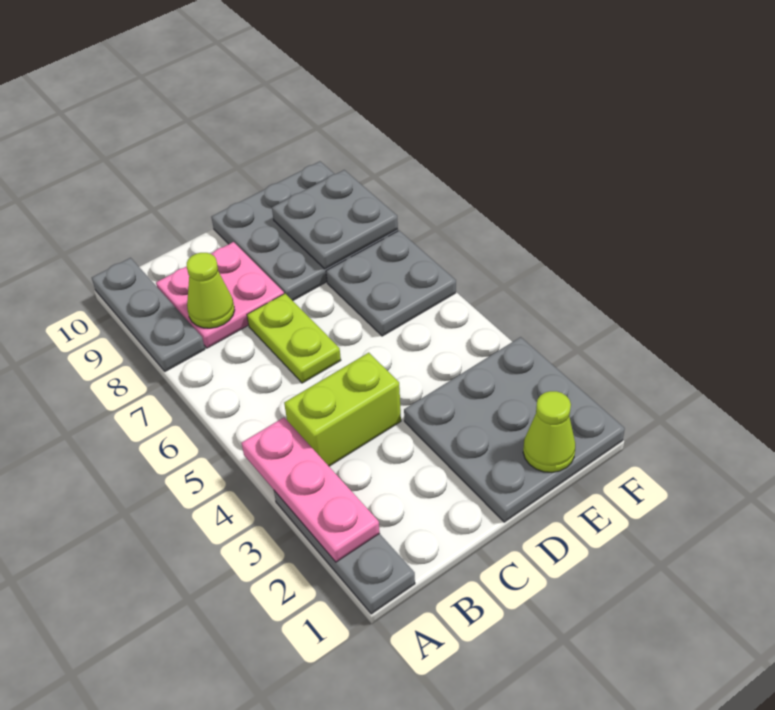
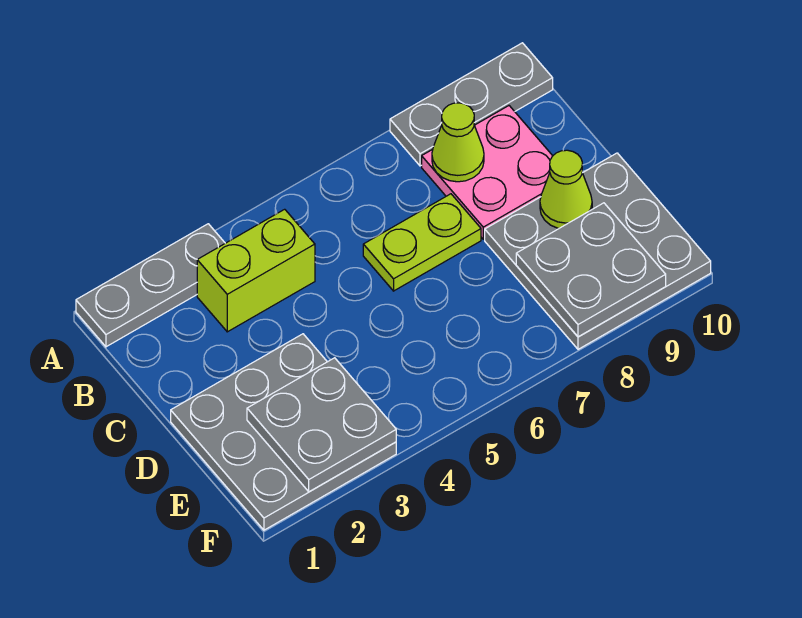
pink 1x3 plate [242,418,380,562] -> none
lime 1x2 brick [284,353,401,466] -> lime 1x2 brick turned to [197,209,315,332]
lime 1x1 cone [523,391,575,472] -> lime 1x1 cone moved to [540,150,592,228]
grey 2x2 plate [326,231,456,336] -> grey 2x2 plate moved to [247,358,396,492]

